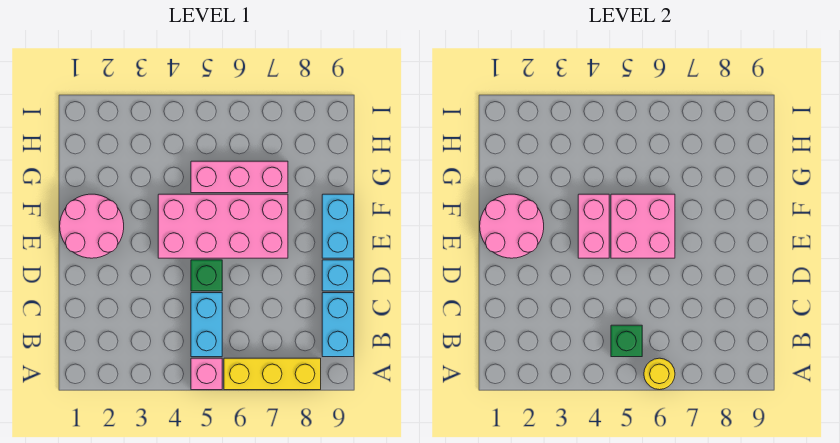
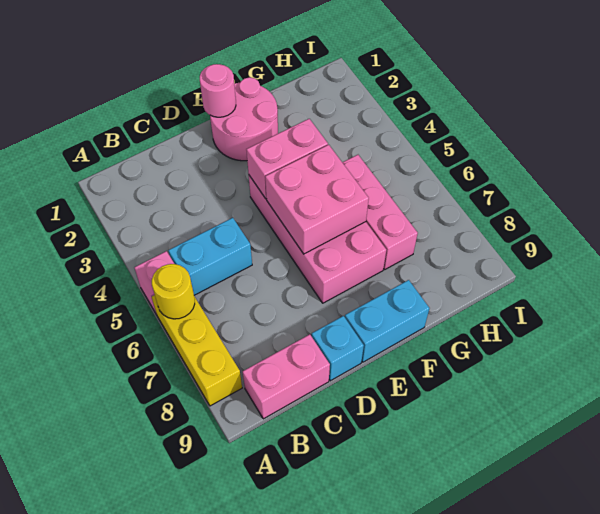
green 1x1 brick [611,325,642,357] -> none
cyan 1x2 brick [322,293,354,357] -> pink 1x2 brick [243,334,330,419]
green 1x1 brick [191,260,222,291] -> none
pink 2x2 round brick [480,194,544,258] -> pink 1x1 round brick [200,64,236,117]

